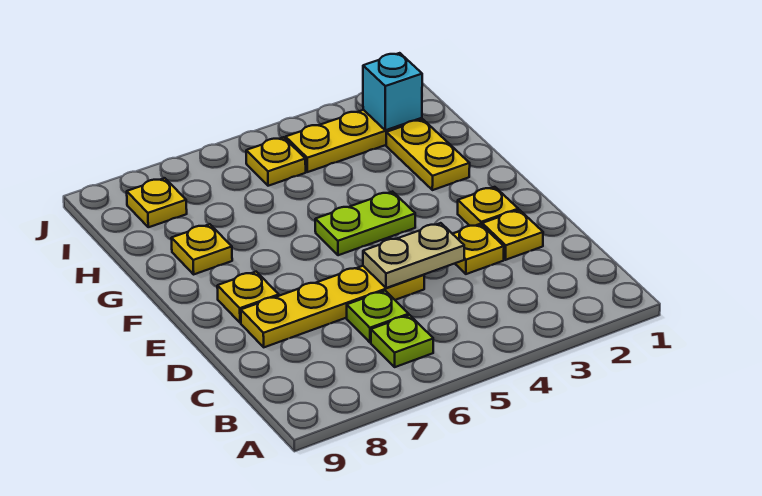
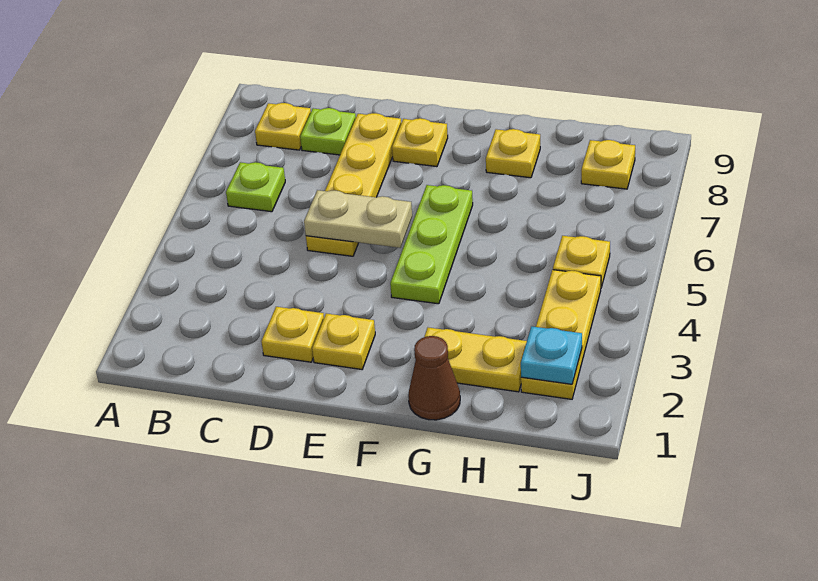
lime 1x1 plate [347,291,409,342] -> lime 1x1 plate moved to [300,108,356,155]
yellow 1x1 plate [453,224,504,274] -> yellow 1x1 plate moved to [255,103,311,150]
tan 1x2 plate [363,223,464,288] -> tan 1x2 plate turned to [304,190,412,248]
lime 1x2 plate [315,192,415,255] -> lime 1x3 plate [390,185,473,304]
none -> brown 1x1 cone [408,336,460,420]
cyan 1x1 brick [363,53,422,130] -> cyan 1x1 plate [521,326,582,384]

